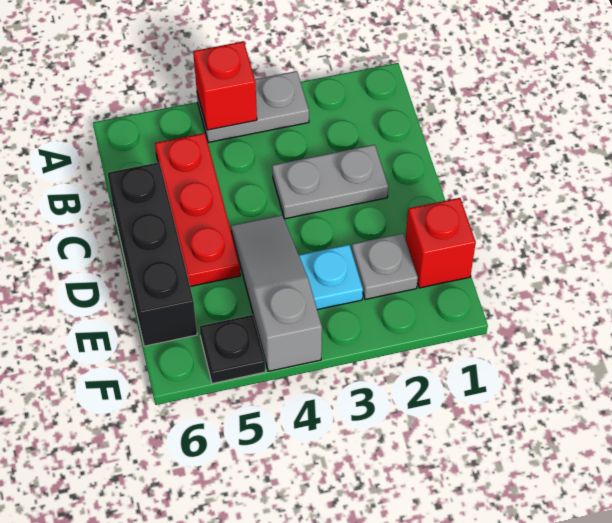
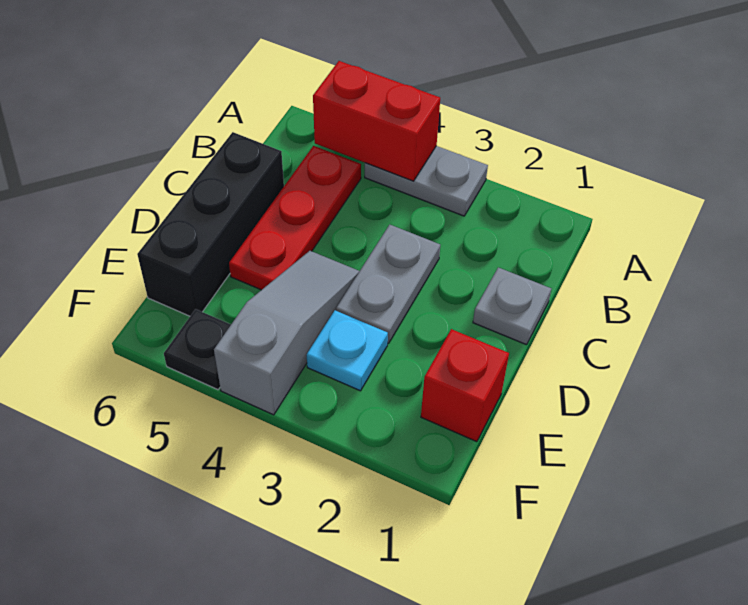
red 1x1 brick [193,41,257,130] -> red 1x2 brick [313,61,440,181]
grey 1x2 plate [272,145,388,219] -> grey 1x2 plate turned to [336,225,440,344]
grey 1x1 plate [352,233,418,299] -> grey 1x1 plate moved to [473,267,551,345]

